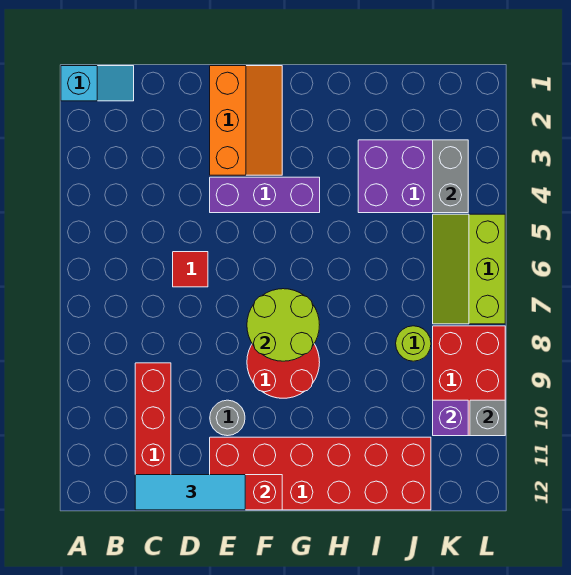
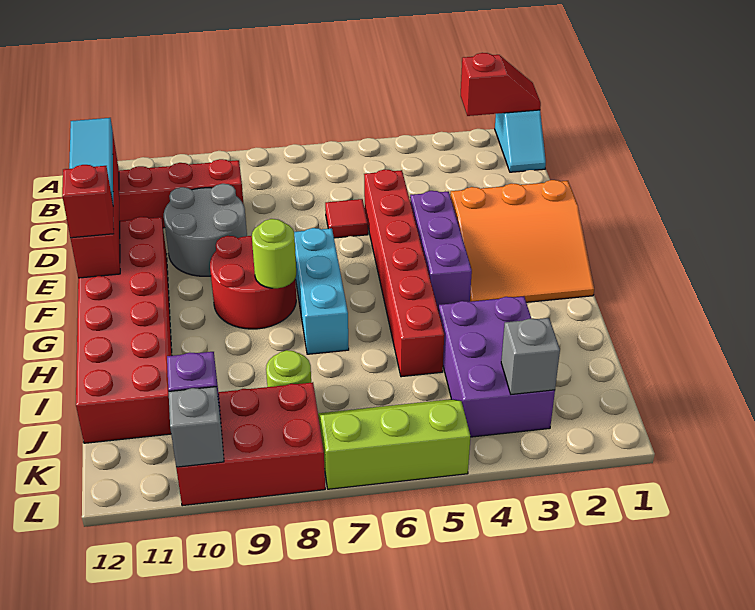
none -> red 1x2 slope [461,53,541,116]
none -> red 1x6 brick [364,170,444,377]
orange 2x3 slope [210,66,282,175] -> orange 3x3 slope [450,180,594,302]
grey 1x1 round brick [210,400,245,436] -> grey 2x2 round brick [164,184,247,276]
none -> cyan 1x3 brick [294,228,349,354]
lime 2x2 round brick [247,289,319,361] -> lime 1x1 round brick [252,219,296,288]
none -> red 1x1 brick [62,165,114,238]
grey 1x2 brick [433,140,468,213] -> grey 1x1 brick [501,318,560,394]

